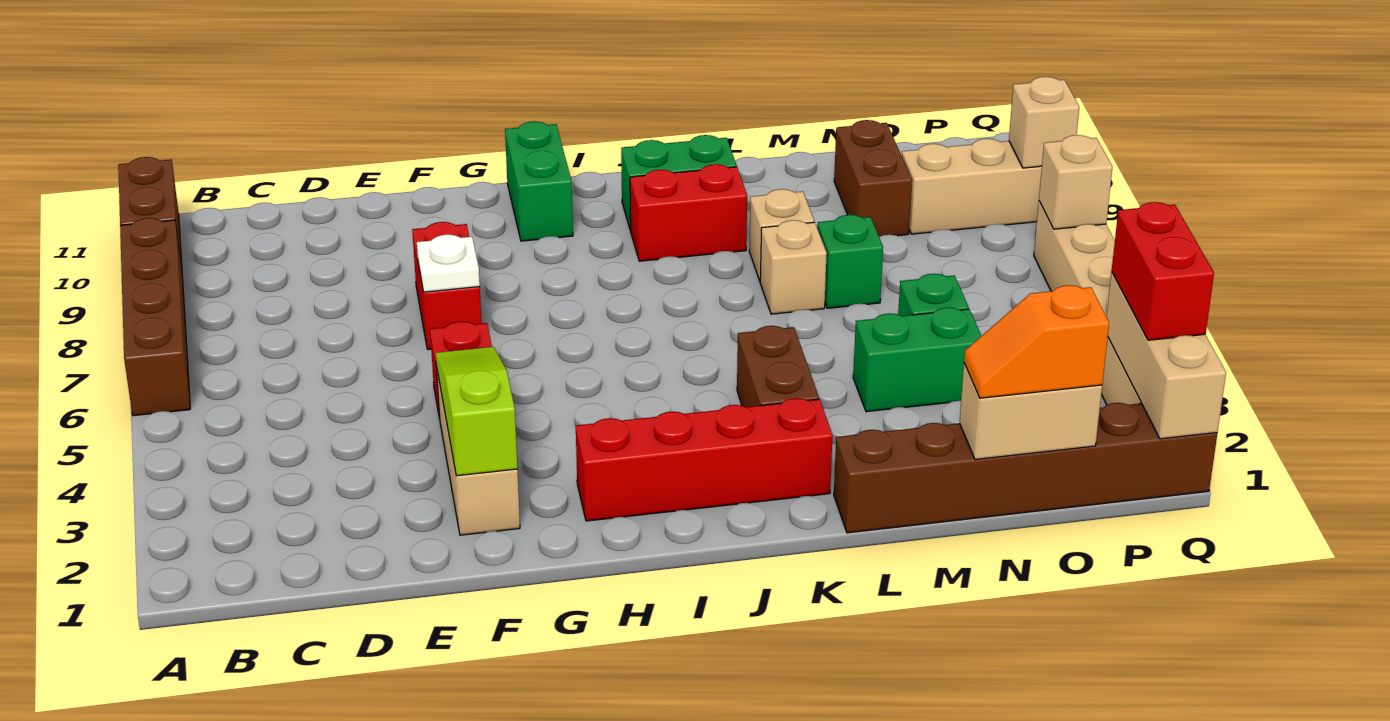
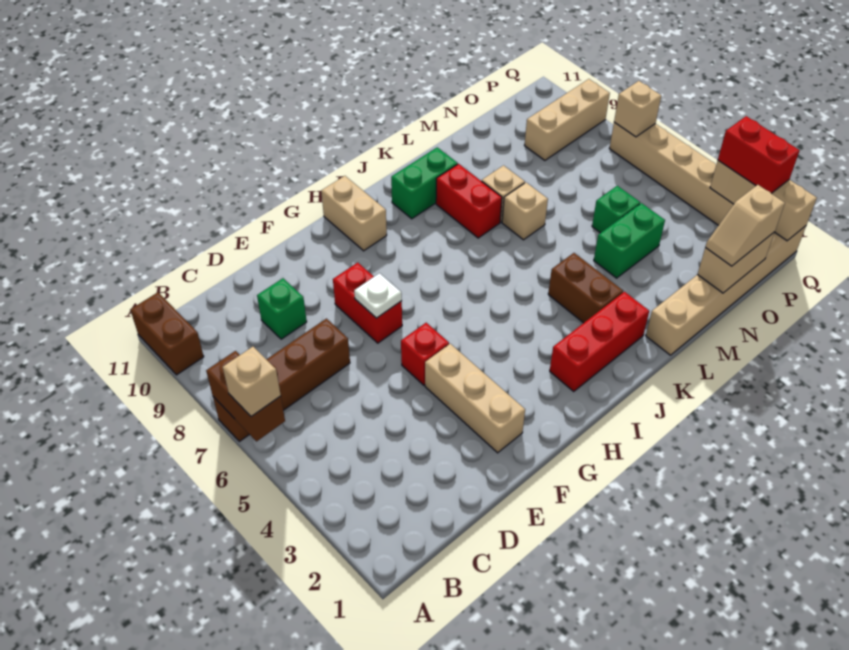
brown 1x4 brick [120,218,190,416] -> brown 1x4 brick turned to [213,319,350,441]
lime 1x3 slope [436,347,517,476] -> none
red 1x4 brick [576,398,833,521] -> red 1x3 brick [550,292,649,391]
green 1x2 brick [505,121,573,241] -> tan 1x2 brick [321,176,387,251]
red 1x2 brick [630,164,747,261] -> red 1x2 brick turned to [436,164,502,238]
brown 1x6 brick [834,403,1217,533] -> tan 1x6 brick [646,226,806,355]
green 1x1 brick [817,215,883,308] -> green 1x1 brick moved to [257,278,307,339]
orange 1x2 slope [964,285,1109,398] -> tan 1x2 slope [705,185,785,266]
brown 1x2 brick [834,120,912,237] -> brown 1x2 brick moved to [206,351,285,441]
tan 1x1 brick [1009,77,1079,168] -> tan 1x1 brick moved to [223,347,281,417]

